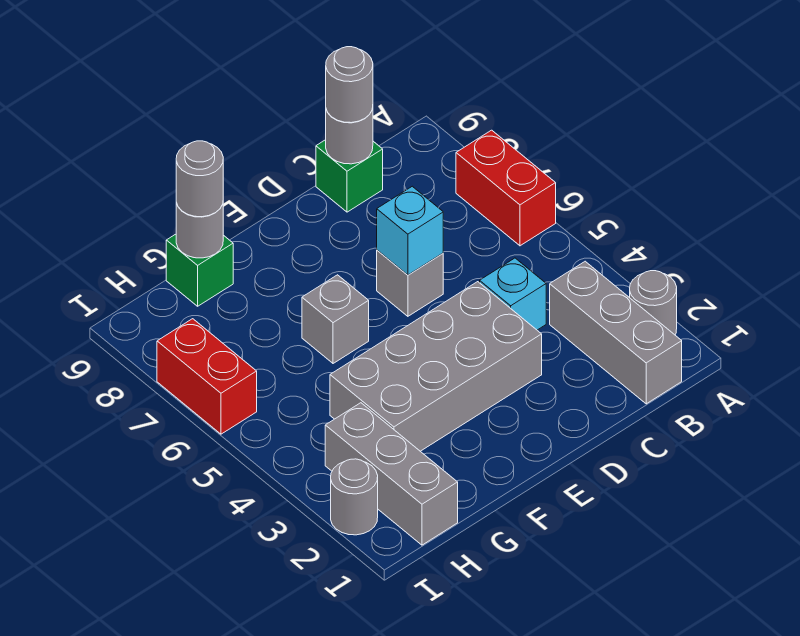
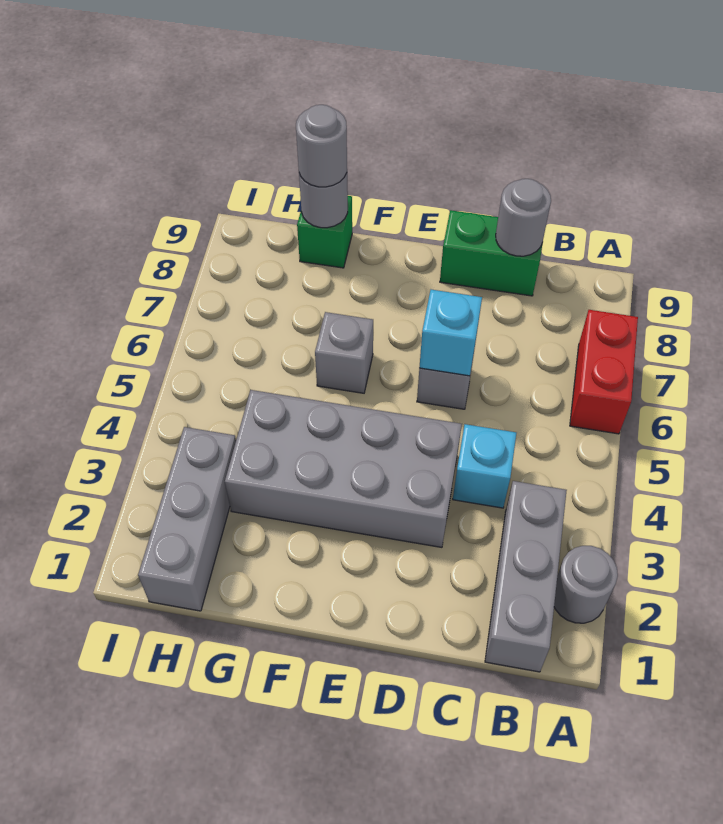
green 1x1 brick [316,140,383,212] -> green 1x2 brick [440,210,543,296]
grey 1x1 round brick [326,47,373,123] -> none
grey 1x1 round brick [331,459,378,535] -> none
red 1x2 brick [157,319,257,434] -> none

